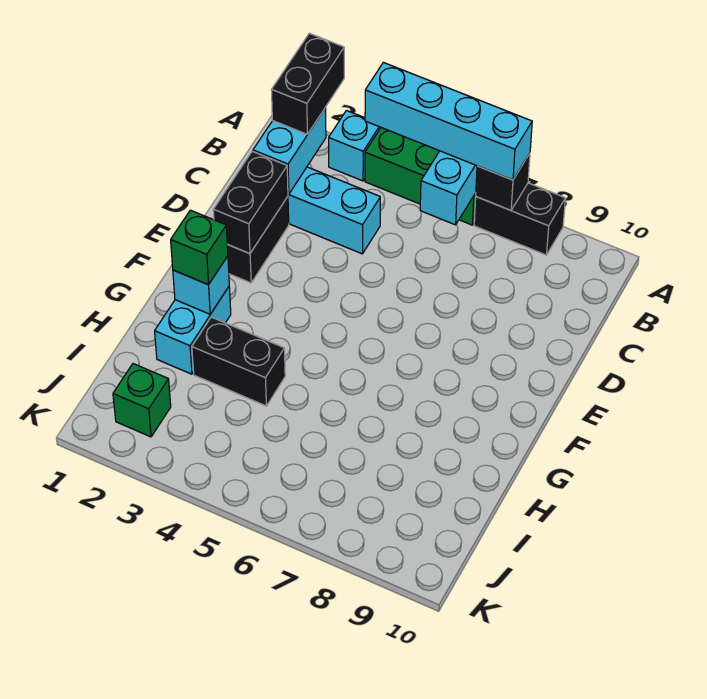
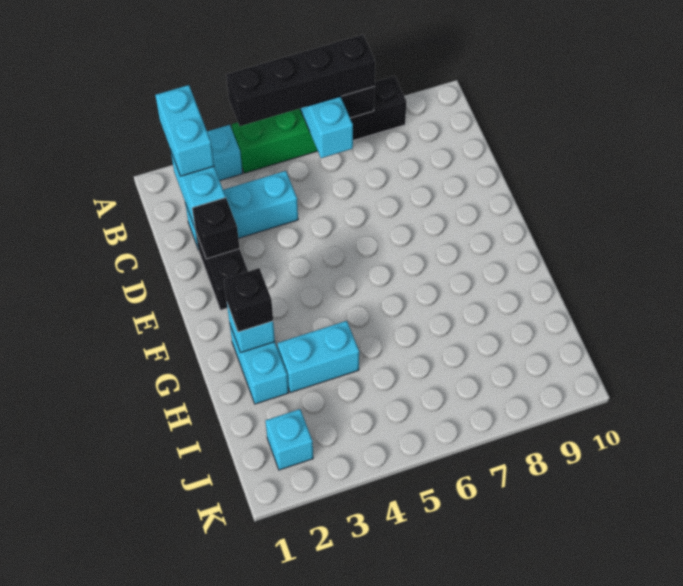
black 1x2 brick [271,33,344,134] -> cyan 1x2 brick [155,85,214,176]
cyan 1x4 brick [365,62,532,180] -> black 1x4 brick [226,34,375,126]
black 1x2 brick [213,152,288,254] -> black 1x1 brick [192,198,240,259]
green 1x1 brick [171,210,228,285] -> black 1x1 brick [224,268,273,332]
black 1x2 brick [192,317,285,406] -> cyan 1x2 brick [277,321,359,393]
green 1x1 brick [113,364,171,437] -> cyan 1x1 brick [266,409,313,470]

